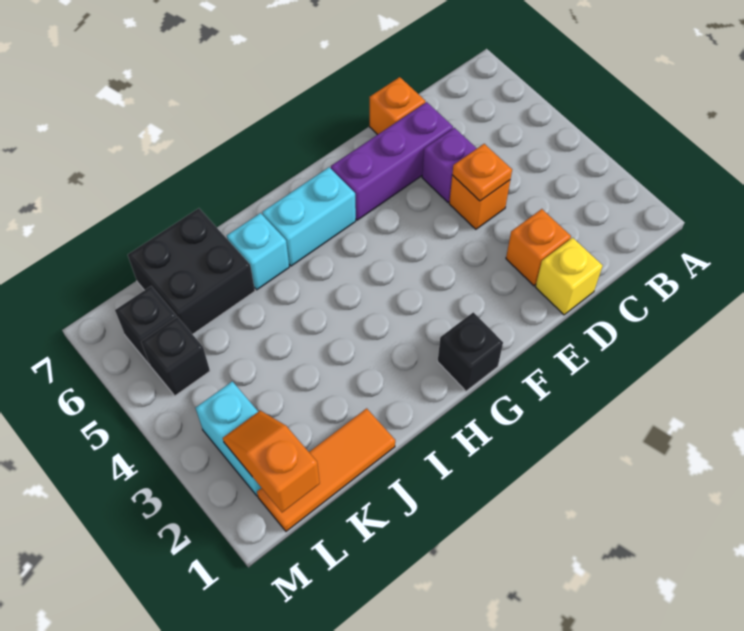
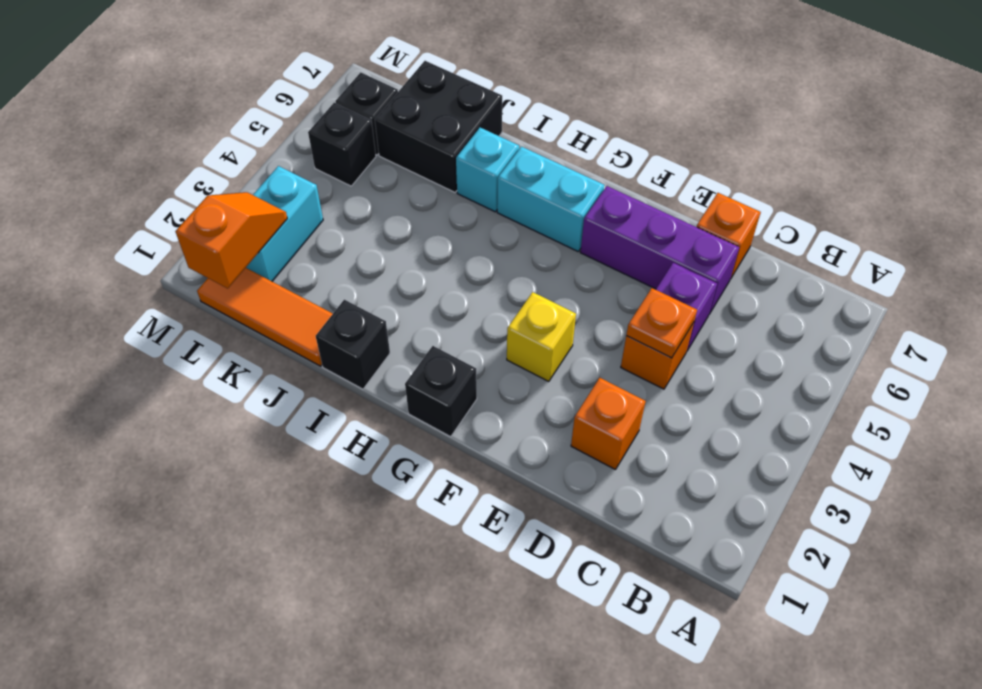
yellow 1x1 brick [535,238,603,315] -> yellow 1x1 brick moved to [507,292,576,382]
none -> black 1x1 brick [316,300,390,389]

